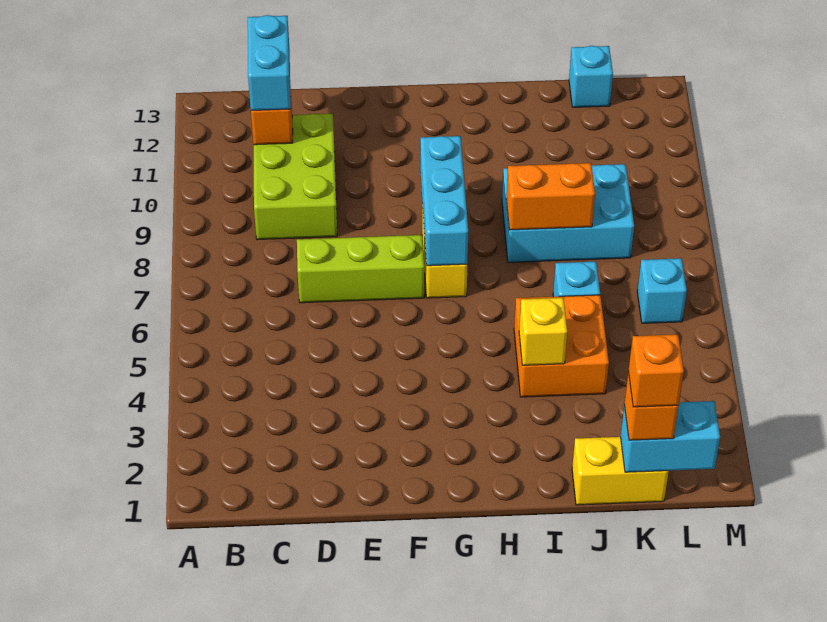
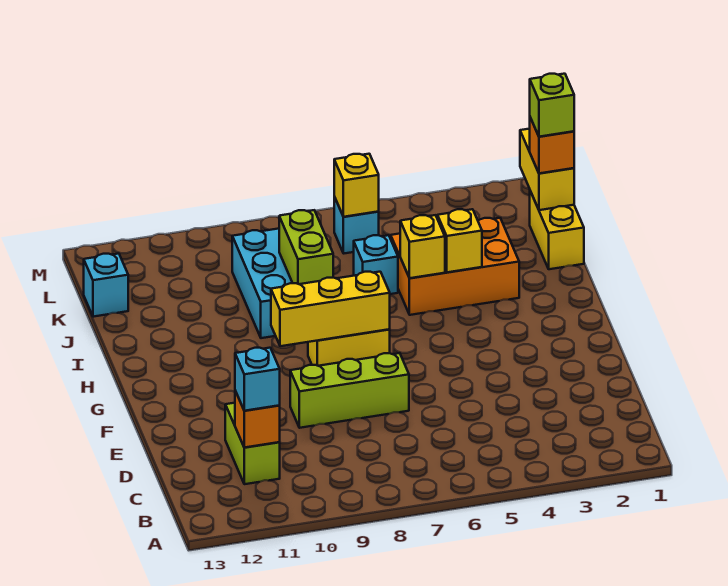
lime 2x3 brick [254,114,337,240] -> lime 1x2 brick [225,403,280,484]
cyan 1x2 brick [248,15,291,110] -> cyan 1x1 brick [235,347,280,411]
lime 1x3 brick [297,235,425,303] -> lime 1x3 brick turned to [290,353,409,428]
cyan 1x3 brick [420,136,468,266] -> yellow 1x3 brick [271,272,390,346]
orange 2x2 brick [514,295,609,397] -> orange 2x3 brick [391,218,519,315]
none -> yellow 1x1 brick [400,215,445,278]
orange 1x2 brick [506,163,595,230] -> lime 1x2 brick [279,210,333,284]
cyan 1x2 brick [621,401,720,472] -> yellow 1x2 brick [520,129,574,210]
orange 1x1 brick [628,334,684,407] -> lime 1x1 brick [530,74,574,137]
none -> yellow 1x1 brick [334,154,379,217]

